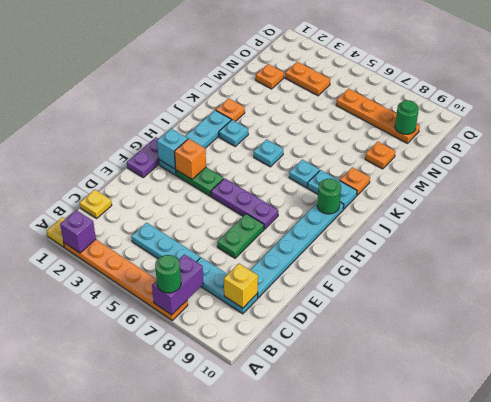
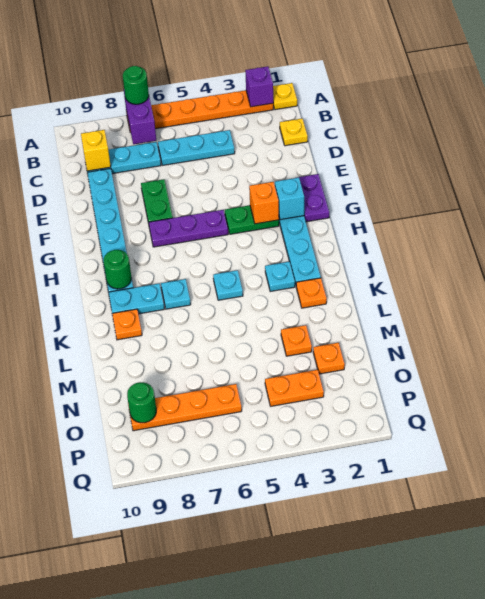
orange 1x1 plate [365,142,395,169] -> orange 1x1 plate moved to [281,325,312,356]

